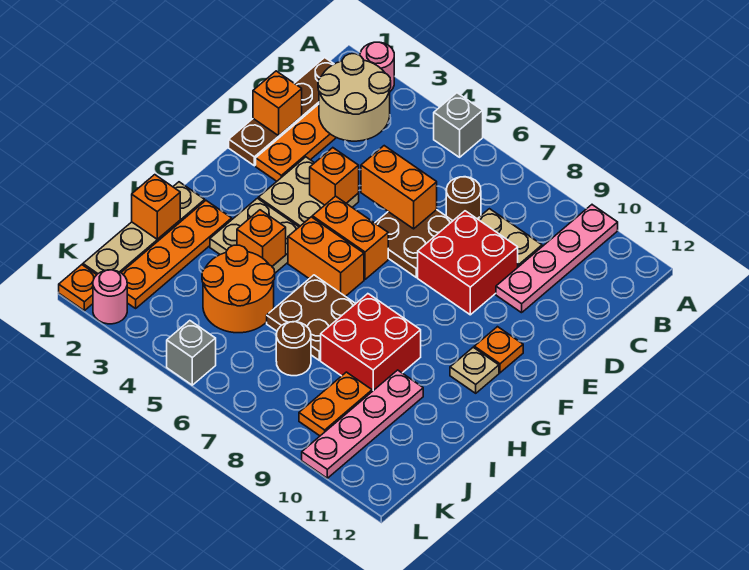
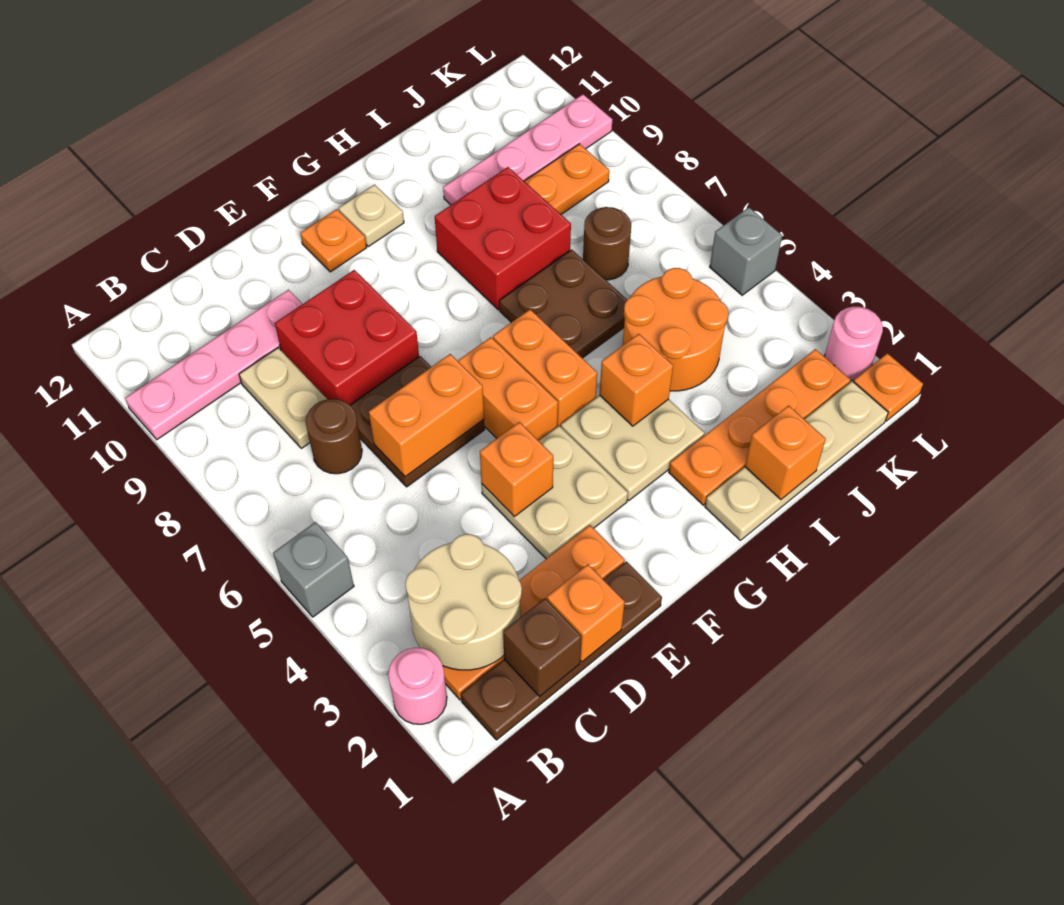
none -> brown 1x1 brick [503,598,582,696]
orange 1x2 brick [361,146,437,229] -> orange 1x2 brick turned to [369,354,484,477]

